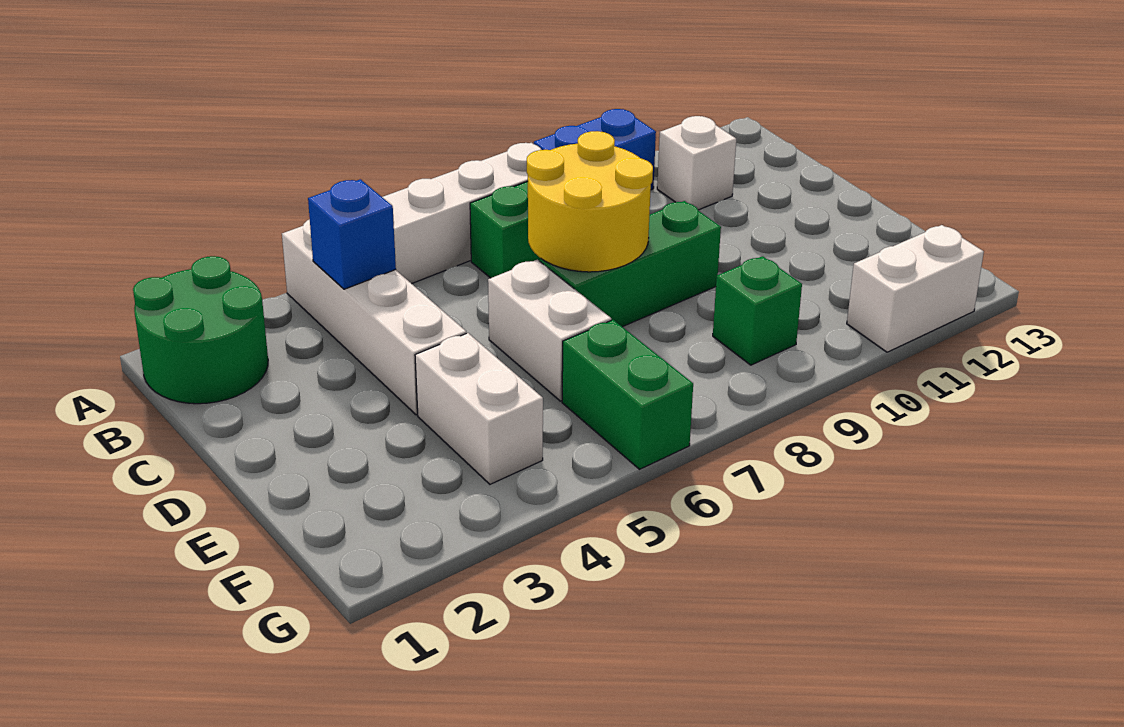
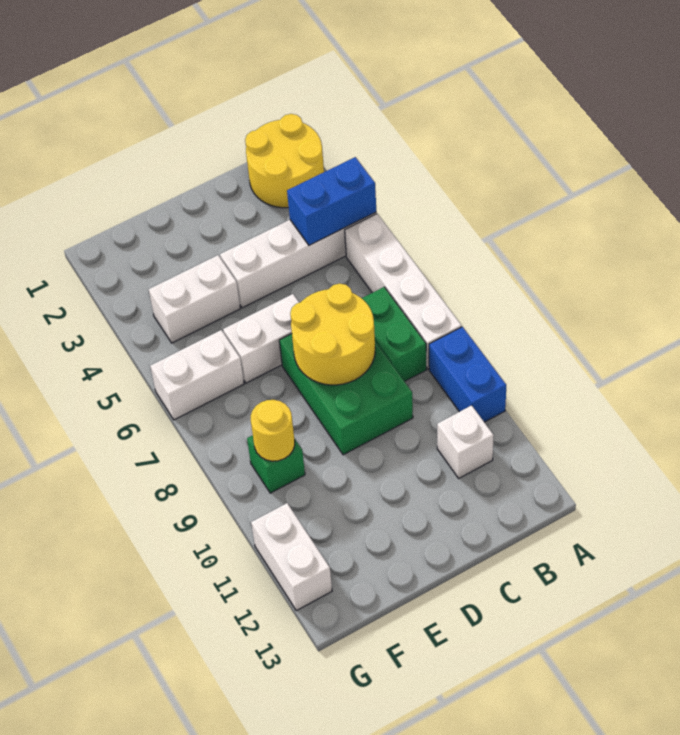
green 2x2 round brick [133,256,268,404] -> yellow 2x2 round brick [245,114,324,208]
blue 1x1 brick [308,179,396,289] -> blue 1x2 brick [287,157,376,245]
green 1x3 brick [540,201,721,327] -> green 2x3 brick [279,334,413,455]
green 1x2 brick [562,320,693,469] -> white 1x2 brick [150,330,244,420]
none -> yellow 1x1 round brick [251,400,295,461]

